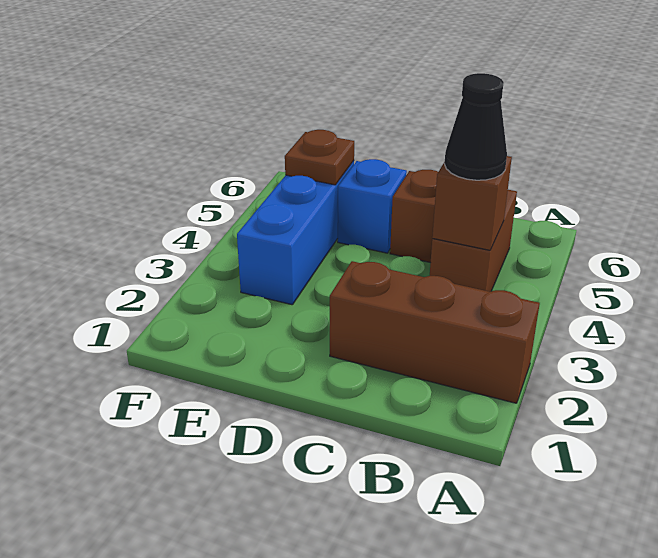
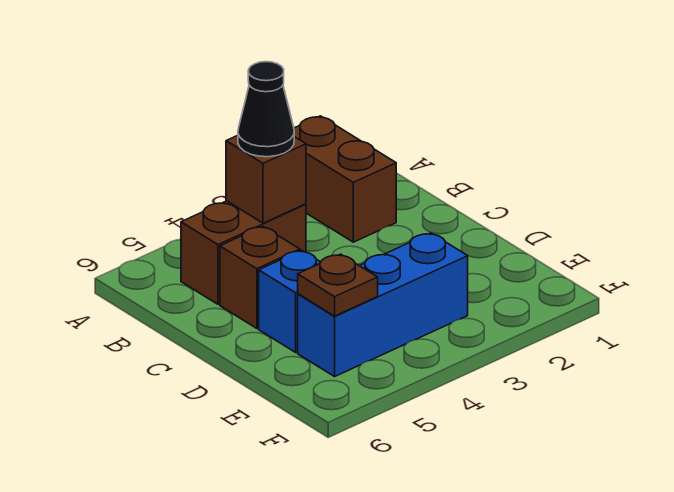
brown 1x3 brick [330,261,540,403] -> brown 1x2 brick [294,116,396,242]

